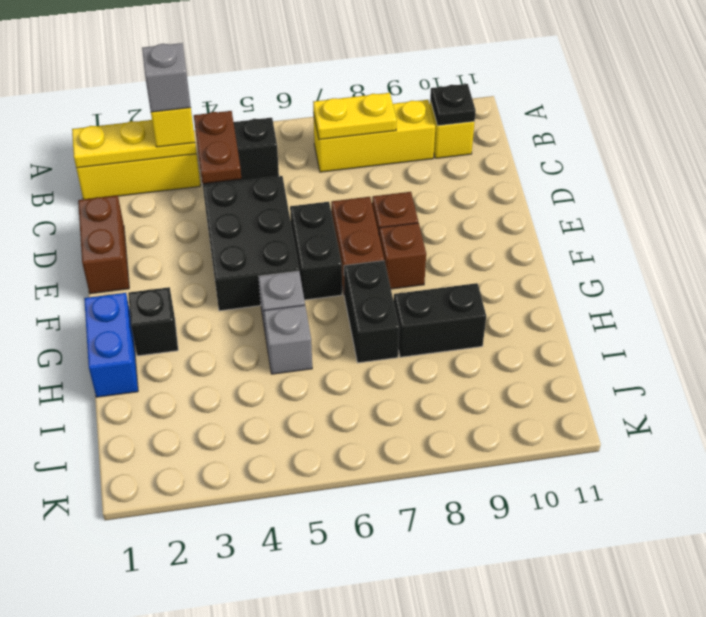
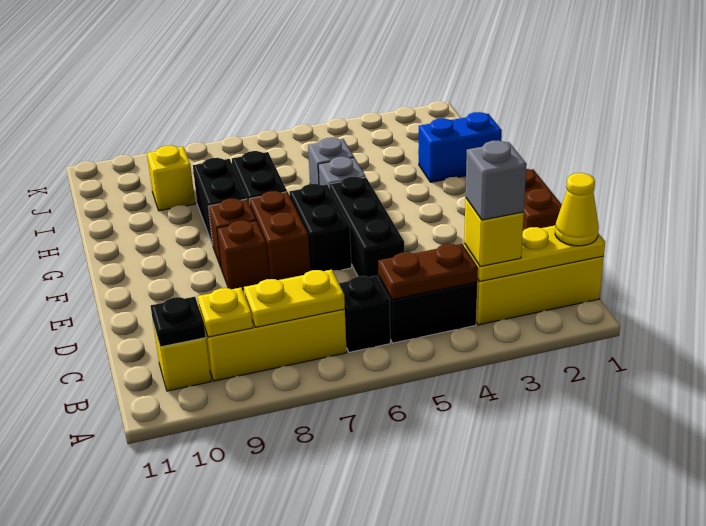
none -> yellow 1x1 cone [555,173,599,246]
brown 1x2 plate [194,111,241,184] -> brown 1x2 plate turned to [378,244,478,299]
none -> yellow 1x1 plate [197,288,253,337]
black 2x3 brick [203,176,299,311] -> black 1x3 brick [329,177,404,279]
blue 1x2 brick [84,293,138,397] -> blue 1x2 brick turned to [419,112,502,182]
black 1x1 brick [128,287,178,356] -> black 1x1 brick moved to [339,276,390,352]
black 1x2 brick [394,283,486,357] -> black 1x2 brick turned to [193,158,247,245]
none -> yellow 1x1 brick [147,145,195,211]

